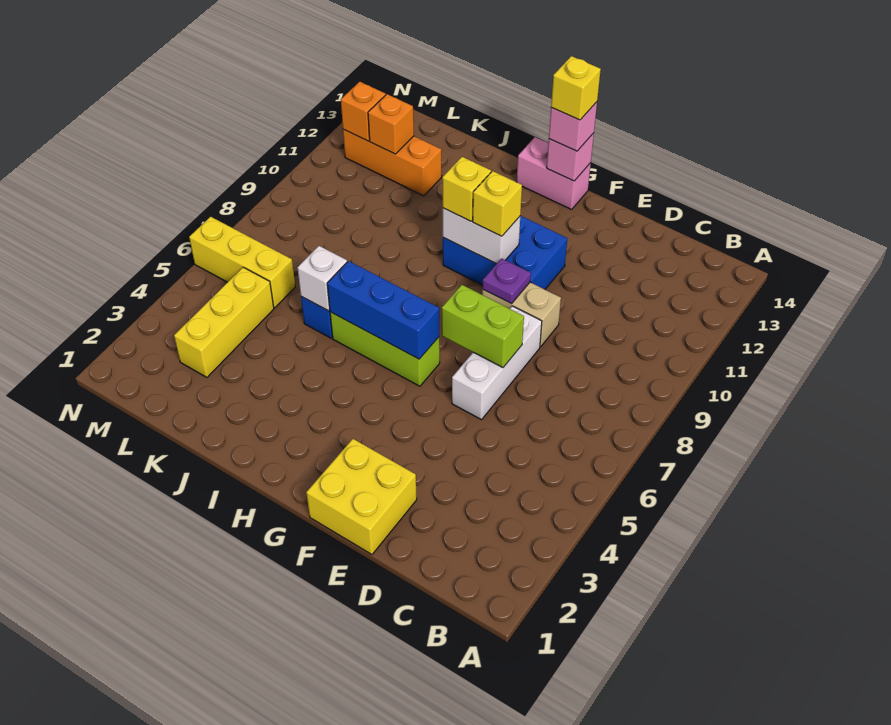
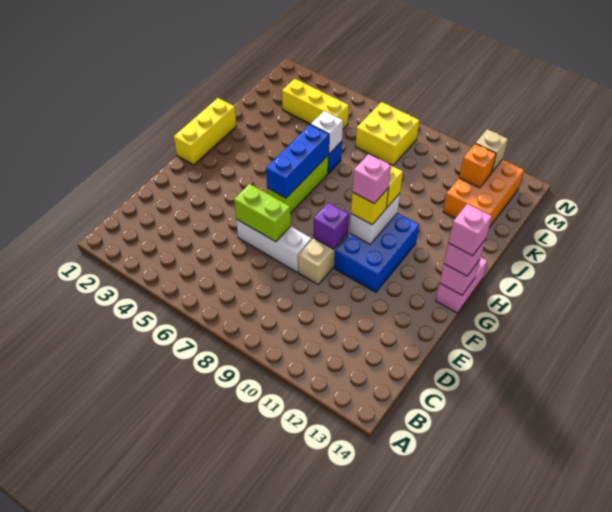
yellow 2x2 brick [306,439,417,554] -> yellow 2x2 brick moved to [355,102,419,166]
lime 1x2 brick [442,285,524,368] -> lime 1x2 brick turned to [234,184,291,242]
purple 1x1 plate [483,258,531,304] -> purple 1x1 brick [313,203,349,249]
none -> pink 1x1 brick [352,154,391,204]
yellow 1x1 brick [551,56,601,120] -> pink 1x1 brick [449,204,492,256]
orange 1x3 brick [343,129,442,196] -> orange 2x3 brick [443,160,524,227]
yellow 1x3 brick [189,217,295,308] -> yellow 1x3 brick moved to [174,98,237,165]
orange 1x1 brick [341,82,386,141] -> tan 1x1 brick [476,129,508,173]

